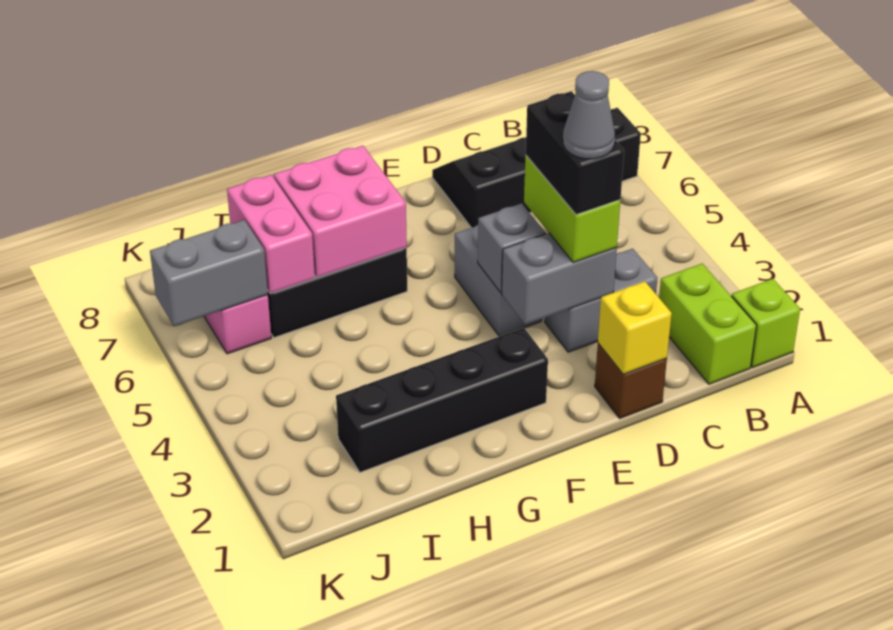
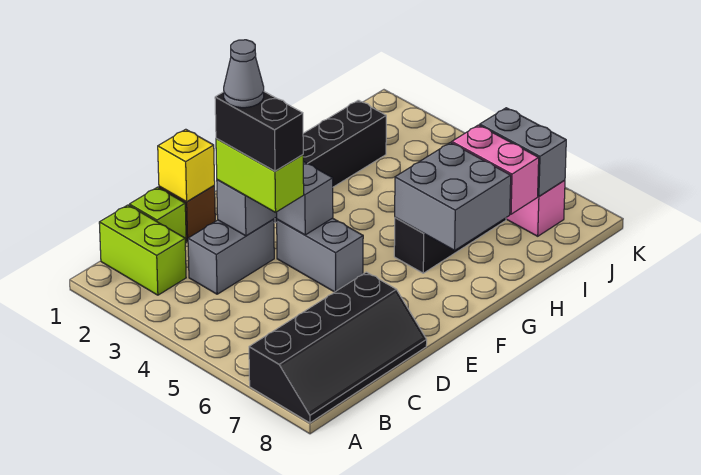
lime 1x1 brick [731,279,800,368] -> lime 1x1 brick moved to [129,187,186,243]
pink 2x2 brick [274,146,407,278] -> grey 2x2 brick [395,142,511,250]
grey 1x2 brick [150,220,268,326] -> grey 1x2 brick turned to [480,108,566,197]

